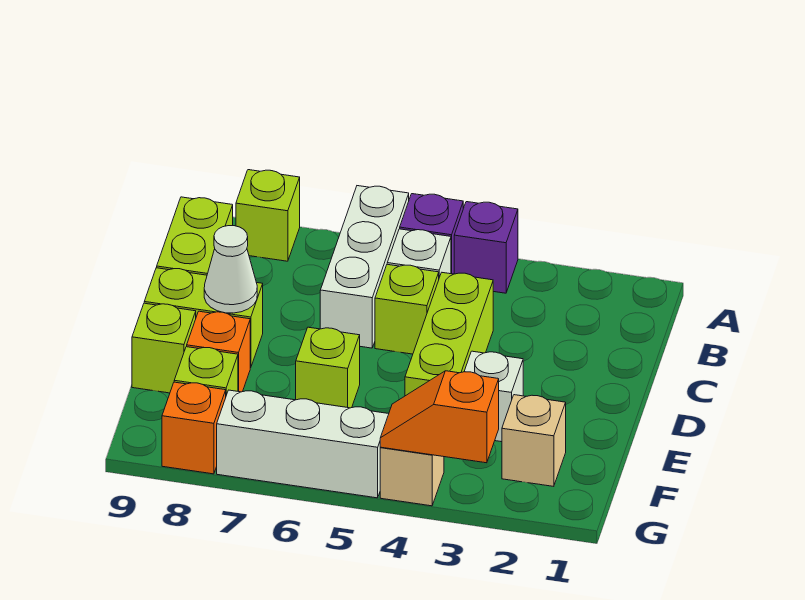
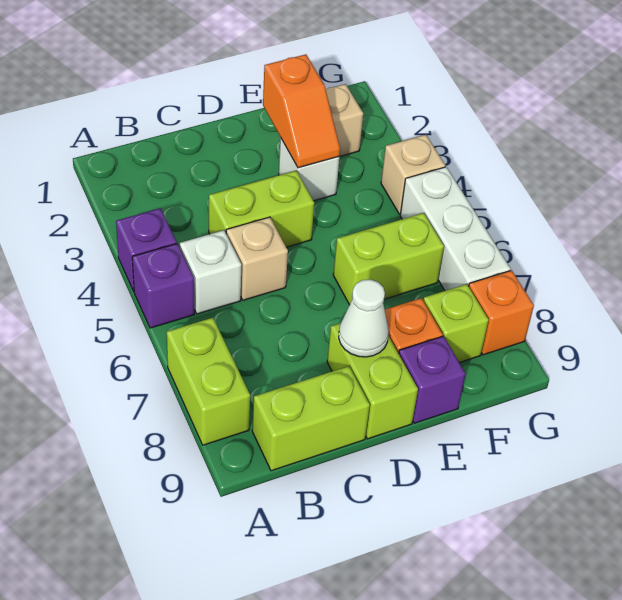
white 1x3 brick [320,186,409,348] -> none
lime 1x1 brick [236,170,300,261] -> lime 1x2 brick [166,318,250,445]
lime 1x3 brick [405,273,493,396] -> lime 1x2 brick [209,171,314,247]
lime 1x1 brick [375,264,439,354] -> tan 1x1 brick [226,217,288,300]
lime 1x1 brick [296,327,360,408] -> lime 1x2 brick [333,213,444,305]
lime 1x1 brick [132,303,196,393] -> purple 1x1 brick [399,336,465,423]
orange 1x2 slope [380,371,499,463] -> orange 1x2 slope moved to [263,54,340,168]

